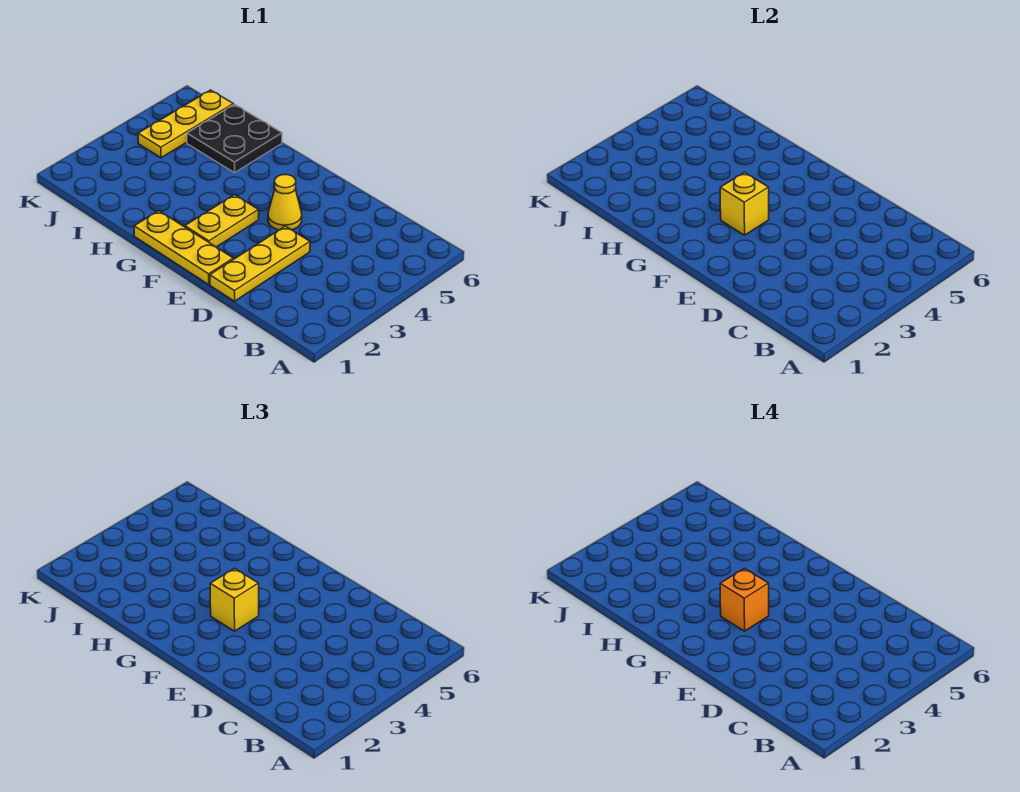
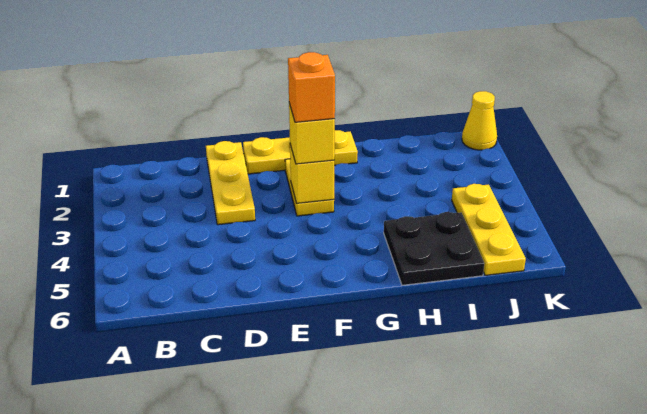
yellow 1x1 cone [268,175,302,230] -> yellow 1x1 cone moved to [462,91,497,150]

